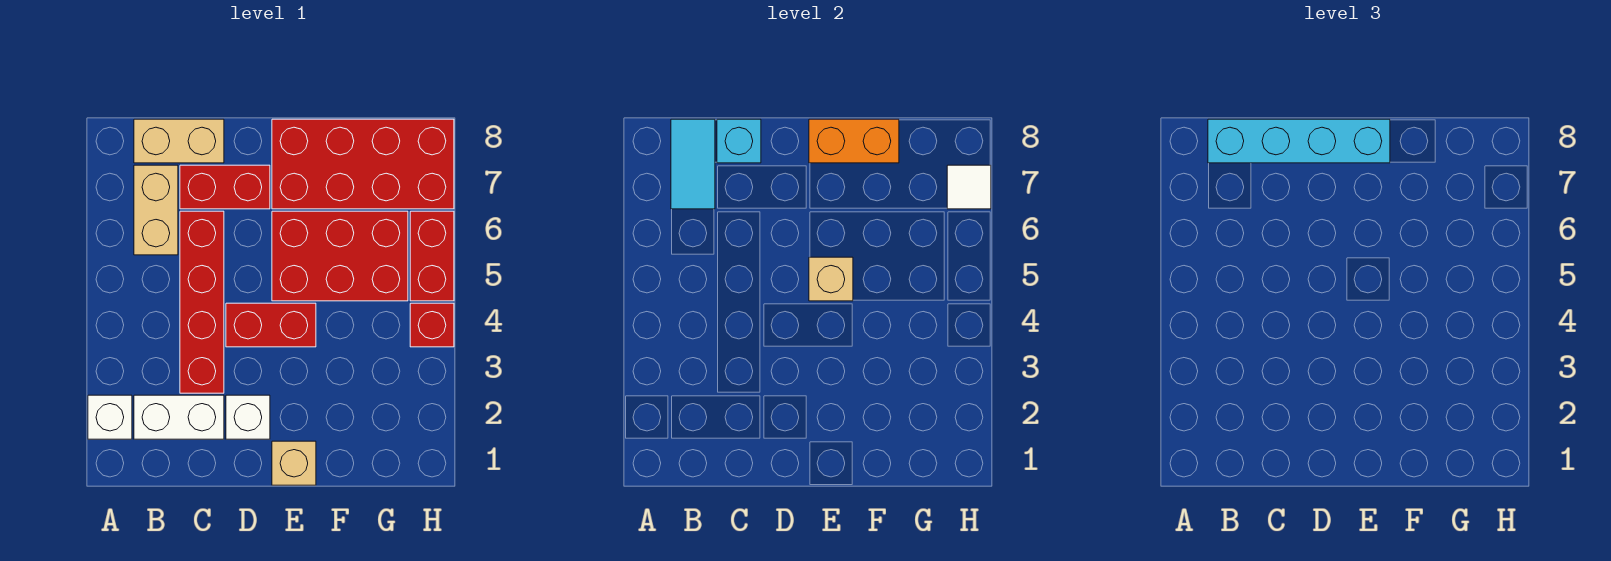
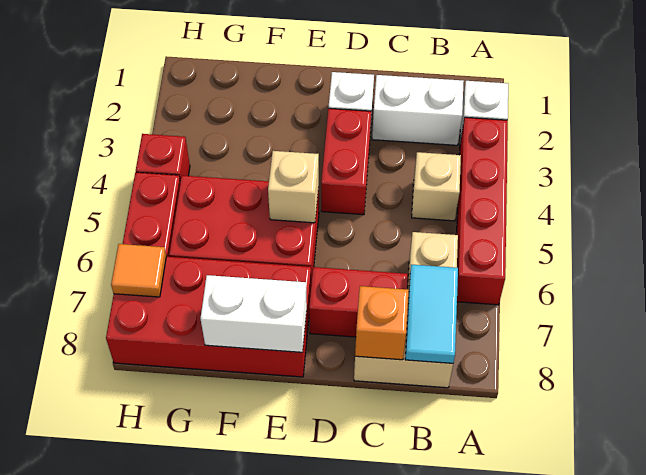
cyan 1x4 brick [1208,119,1390,163] -> none
red 1x4 brick [180,211,224,393] -> red 1x4 brick moved to [457,117,508,305]
cyan 1x1 brick [717,119,761,163] -> orange 1x1 brick [355,286,409,360]
red 1x2 brick [226,303,316,347] -> red 1x2 brick turned to [321,108,371,215]
tan 1x1 brick [272,441,316,485] -> tan 1x1 brick moved to [412,152,461,221]
orange 1x2 brick [809,119,899,163] -> white 1x2 brick [201,275,307,352]
white 1x1 tile [947,165,991,209] -> orange 1x1 tile [111,244,166,297]

